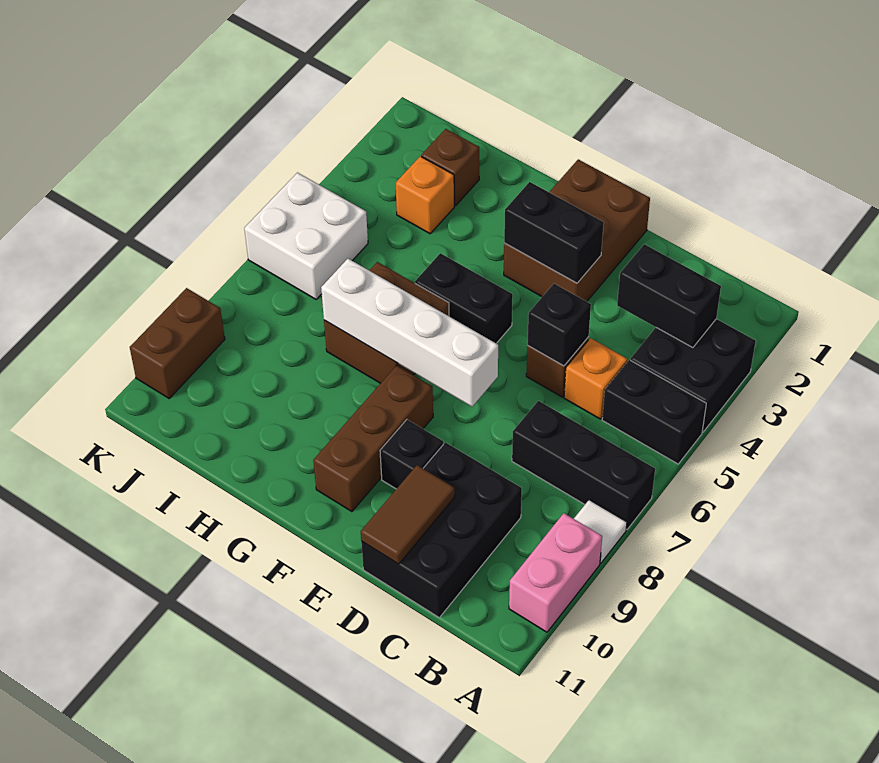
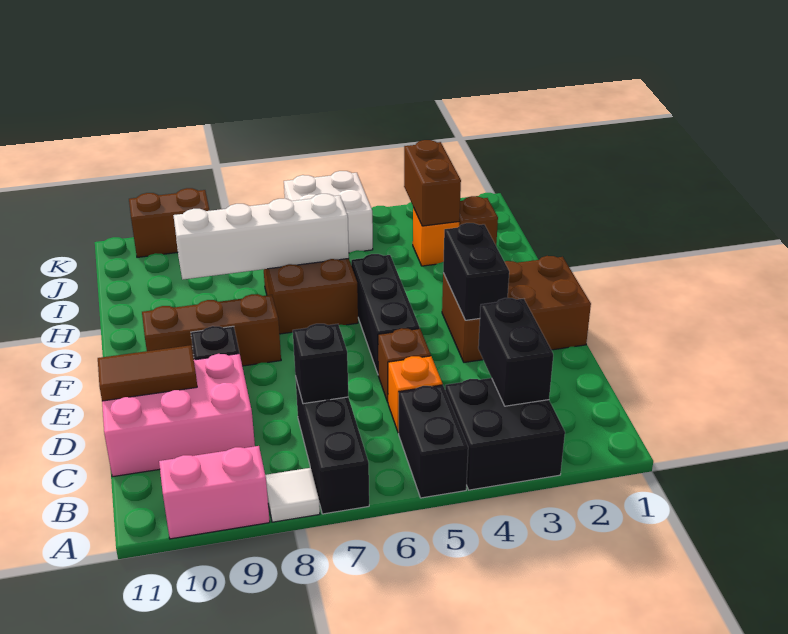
black 2x3 brick [361,442,522,617] -> pink 2x3 brick [102,354,255,477]
black 1x1 brick [527,284,591,366] -> black 1x1 brick moved to [293,324,349,404]
white 1x4 brick [321,259,498,407] -> white 1x4 brick turned to [173,194,349,280]
black 1x2 brick [415,253,513,343] -> black 1x3 brick [351,254,420,373]
none -> brown 1x2 brick [404,140,461,226]

